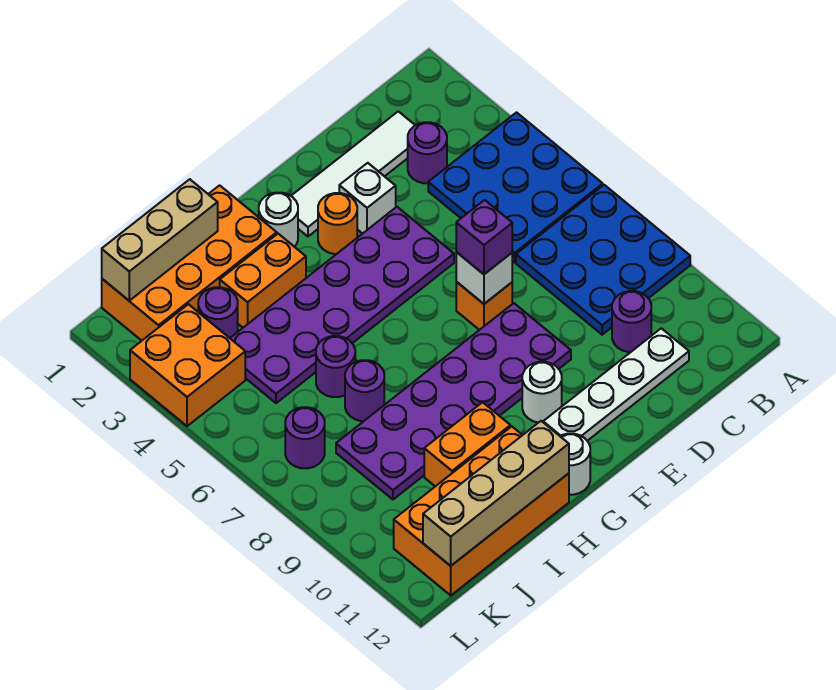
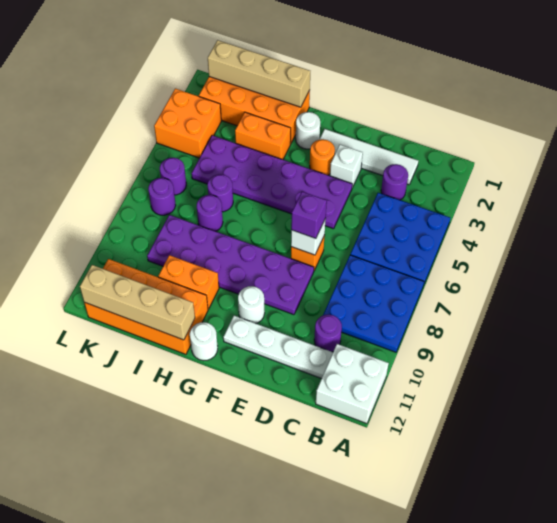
none -> white 2x2 brick [316,344,389,424]
tan 1x3 brick [102,179,218,301] -> tan 1x4 brick [208,40,310,107]
purple 1x1 round brick [198,287,238,338] -> purple 1x1 round brick moved to [160,158,186,195]

